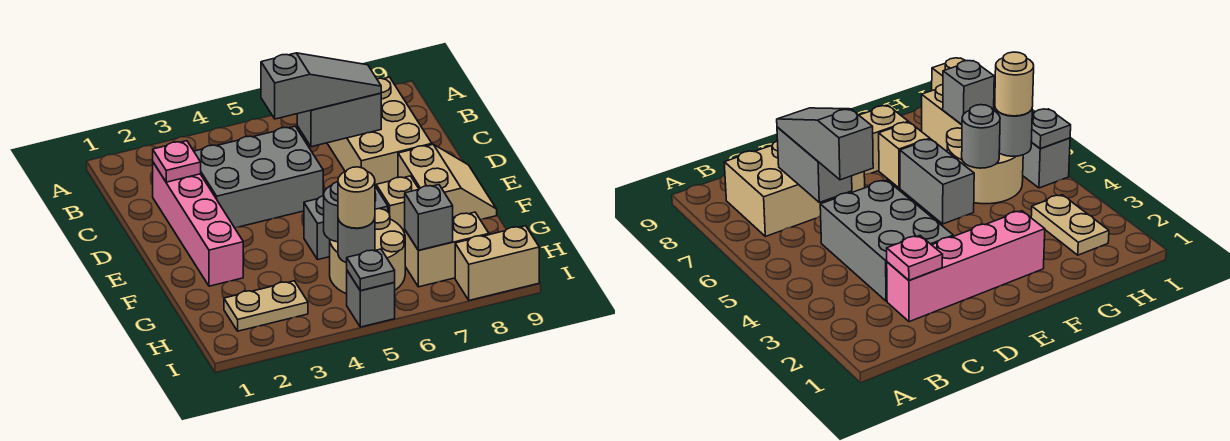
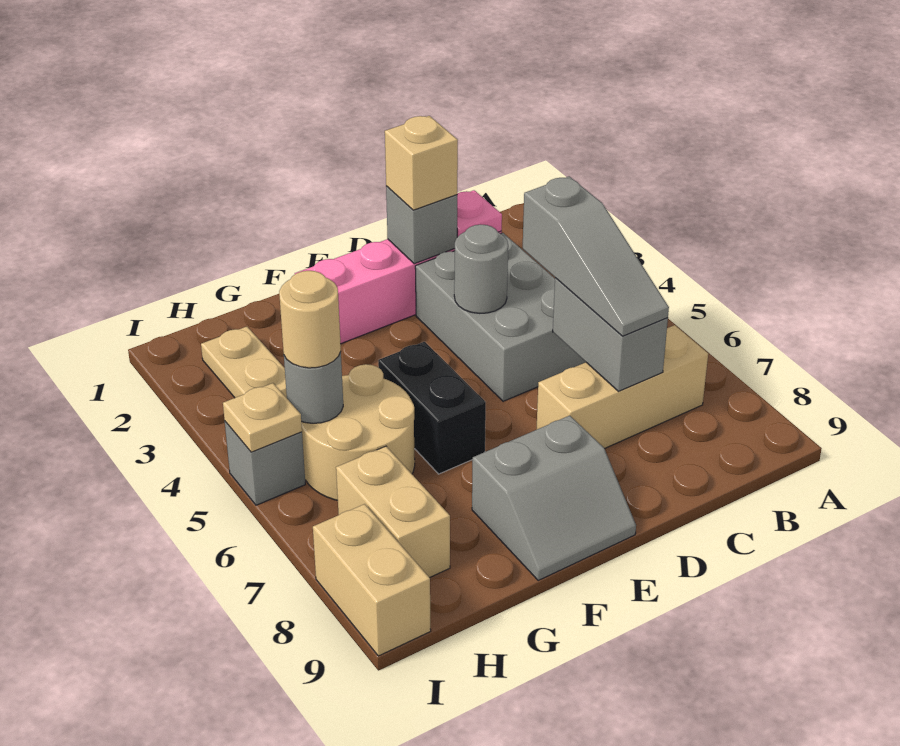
tan 2x3 brick [327,77,432,186] -> tan 1x3 brick [537,325,708,448]
tan 2x2 slope [398,145,497,220] -> grey 2x2 slope [472,415,636,580]
grey 1x2 brick [304,186,388,260] -> black 1x2 brick [378,342,486,474]
tan 1x1 brick [376,176,419,233] -> tan 1x1 brick moved to [385,116,458,210]
grey 1x1 round brick [324,182,338,242] -> grey 1x1 round brick moved to [454,225,508,313]
grey 1x1 brick [405,185,453,250] -> grey 1x1 brick moved to [386,186,457,264]
grey 1x1 plate [347,249,395,291] -> tan 1x1 plate [223,383,302,452]

